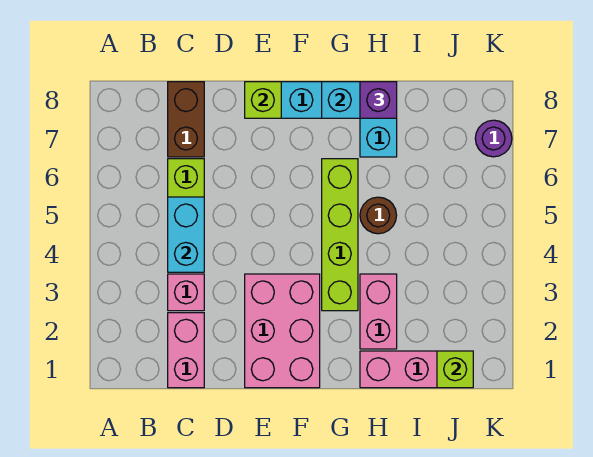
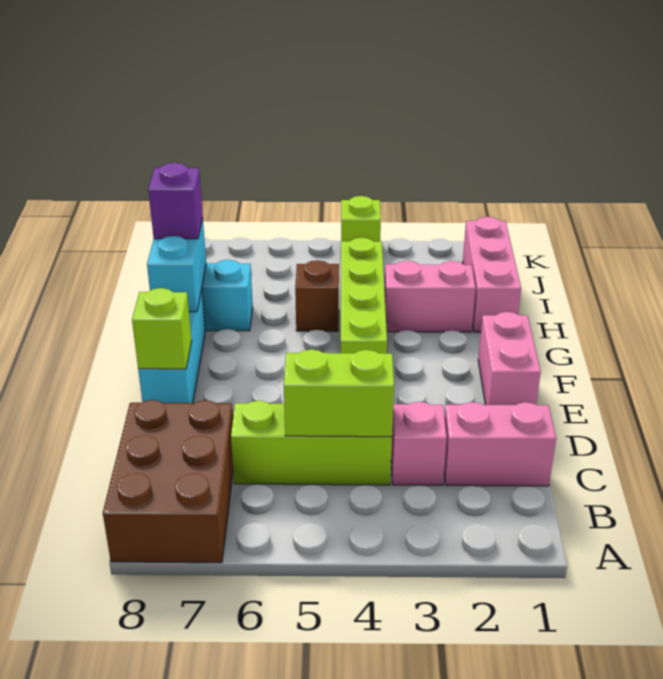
cyan 1x2 brick [168,197,204,272] -> lime 1x2 brick [284,349,394,437]
brown 1x2 brick [168,82,204,157] -> brown 2x3 brick [103,400,233,563]
pink 2x3 brick [245,274,320,388] -> pink 1x2 brick [478,312,541,405]
lime 1x4 brick [322,159,358,311] -> lime 1x4 brick turned to [341,238,387,354]
brown 1x1 round brick [360,197,397,234] -> brown 1x1 brick [295,260,339,331]
lime 1x1 brick [437,351,473,388] -> lime 1x1 brick moved to [341,196,381,242]
purple 1x1 round brick [475,120,512,157] -> none

